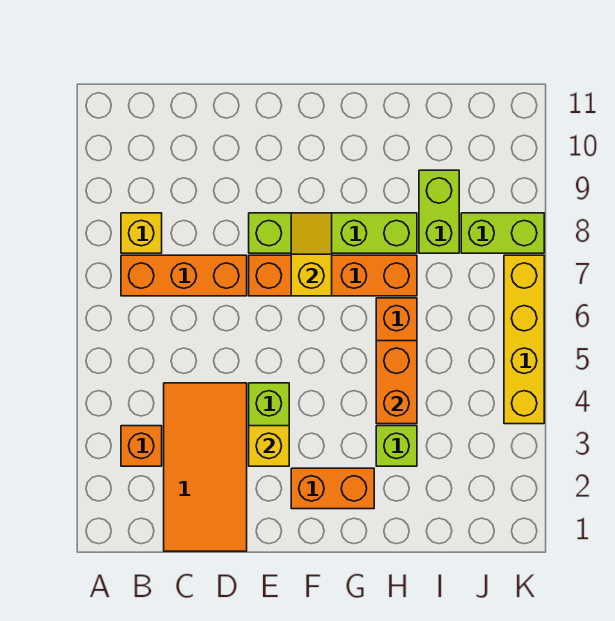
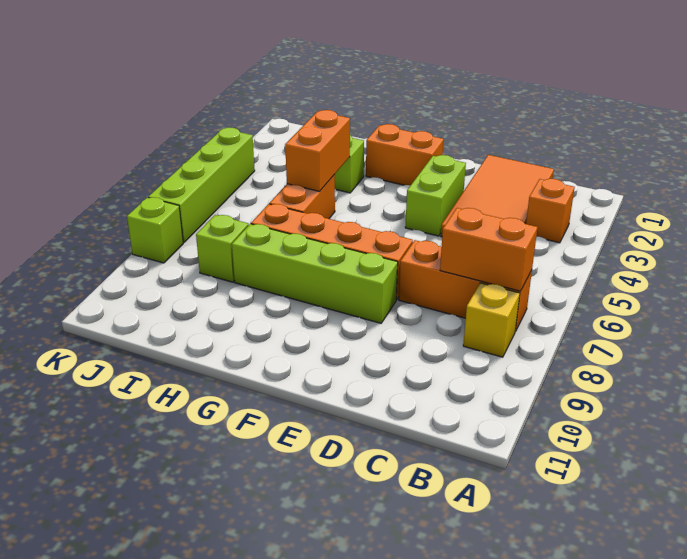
none -> orange 1x2 brick [440,208,538,291]
yellow 1x1 brick [249,426,289,466] -> none
yellow 1x2 slope [291,213,332,296] -> none
lime 1x2 brick [419,170,459,253] -> lime 1x1 brick [196,215,249,282]
lime 1x2 brick [461,213,544,253] -> lime 1x1 brick [127,197,183,263]
yellow 1x4 brick [504,255,544,424] -> lime 1x4 brick [148,128,255,243]

